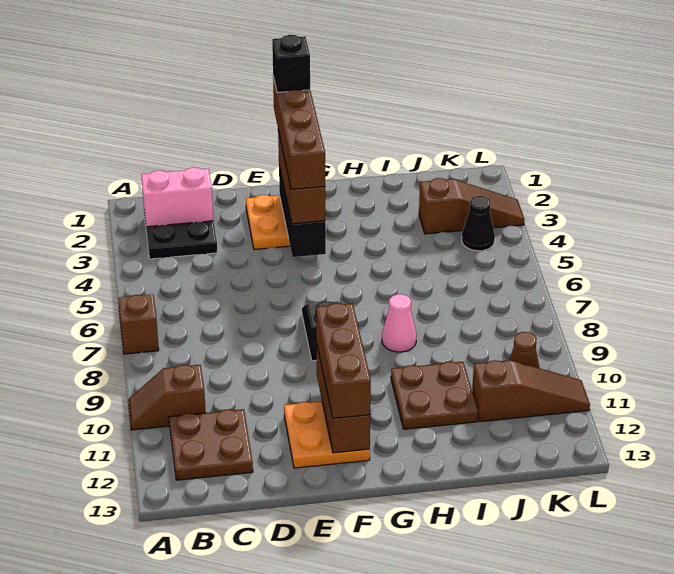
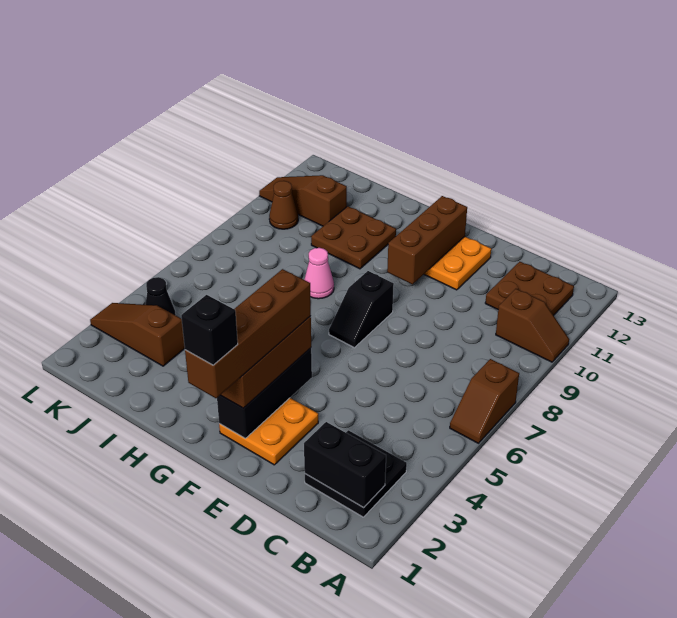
pink 1x2 brick [141,167,213,227] -> black 1x2 brick [304,422,386,508]
brown 1x3 brick [316,303,371,418] -> none

